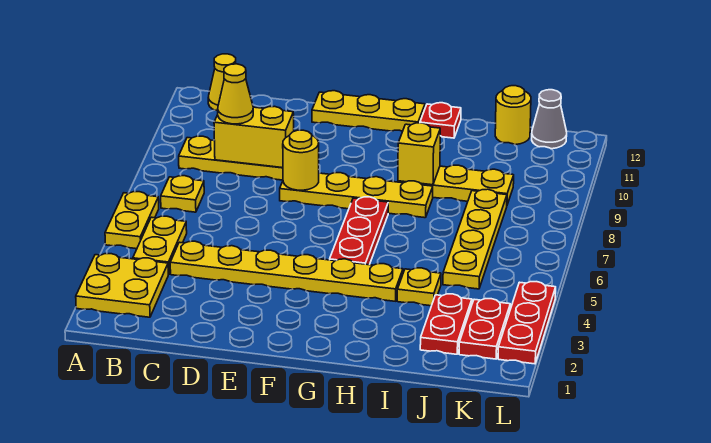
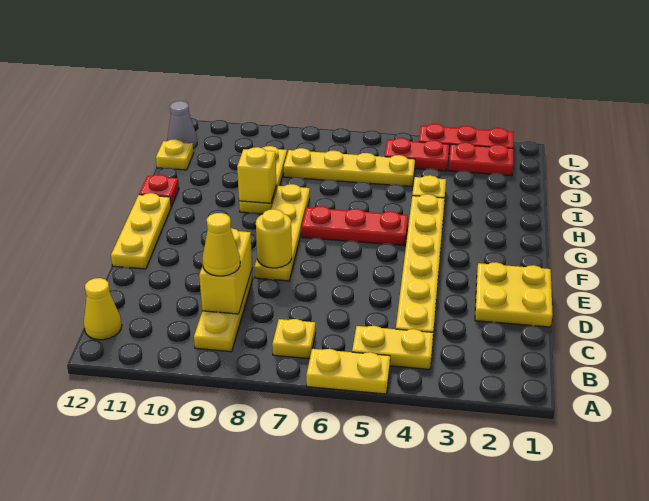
yellow 2x2 plate [76,254,169,317] -> yellow 2x2 plate moved to [475,262,553,327]
red 1x2 plate [420,294,472,354] -> red 1x2 plate moved to [385,138,449,171]
yellow 1x1 round brick [495,86,531,145] -> yellow 1x1 plate [156,139,194,170]

